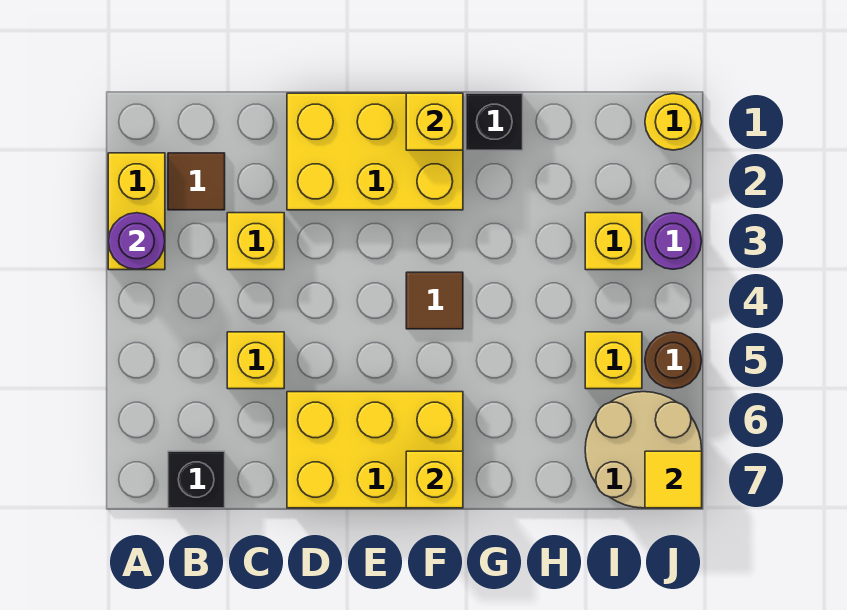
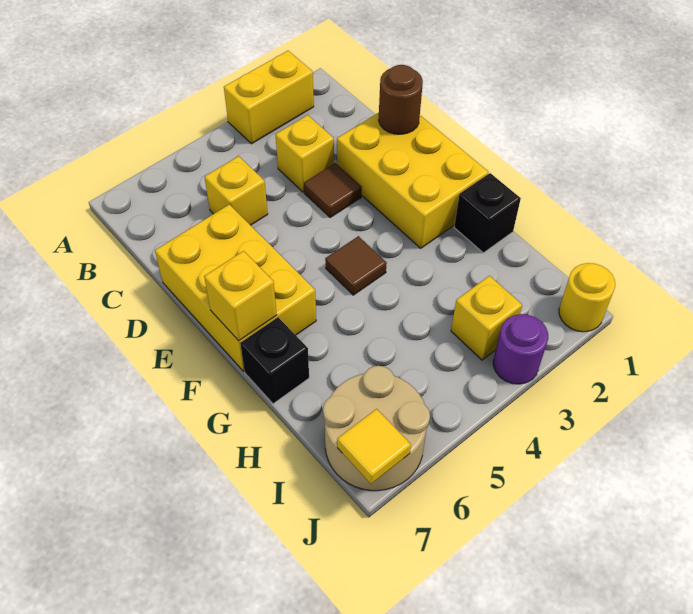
purple 1x1 round brick [108,213,165,269] -> none
brown 1x1 tile [168,153,225,210] -> brown 1x1 tile moved to [304,163,362,218]
black 1x1 brick [168,451,225,508] -> black 1x1 brick moved to [240,317,309,404]
yellow 1x1 brick [406,93,463,150] -> none
yellow 1x1 brick [585,332,642,389] -> none
brown 1x1 round brick [645,332,702,389] -> brown 1x1 round brick moved to [379,65,423,134]

